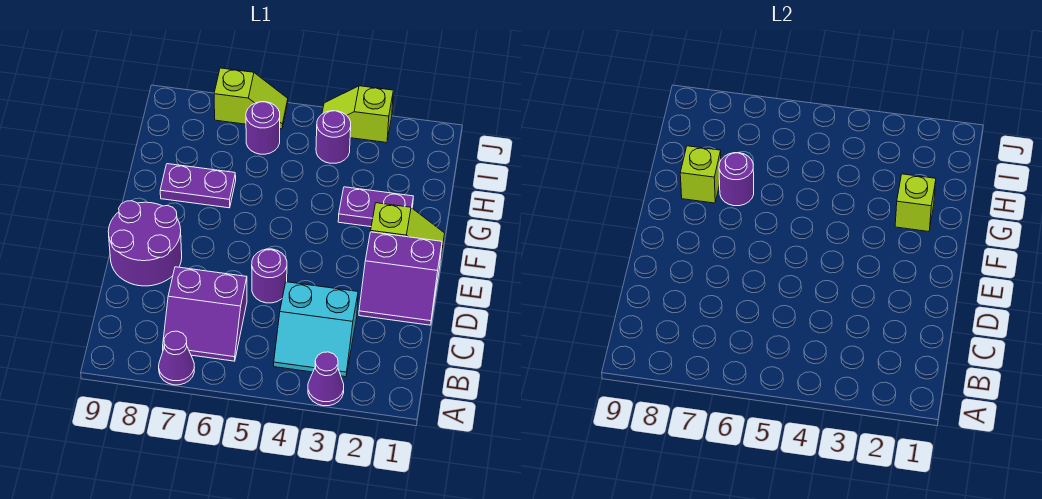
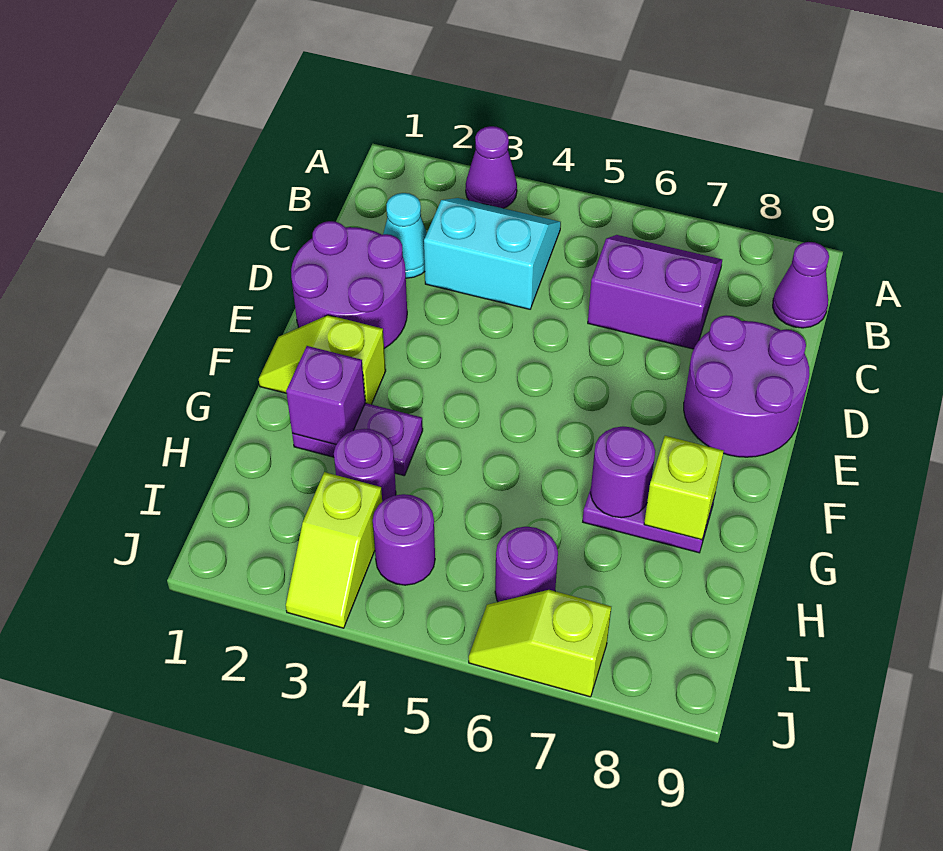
purple 1x1 cone [159,331,194,385] -> purple 1x1 cone moved to [773,242,829,328]
none -> cyan 1x1 cone [383,193,427,278]
purple 2x2 slope [359,232,442,325] -> purple 2x2 round brick [291,221,407,348]
purple 1x1 round brick [252,249,287,303] -> purple 1x1 round brick moved to [334,429,396,502]
lime 1x1 brick [895,174,936,232] -> purple 1x1 brick [286,346,365,444]
lime 1x2 slope [322,86,393,143] -> lime 1x2 slope turned to [286,472,382,628]

